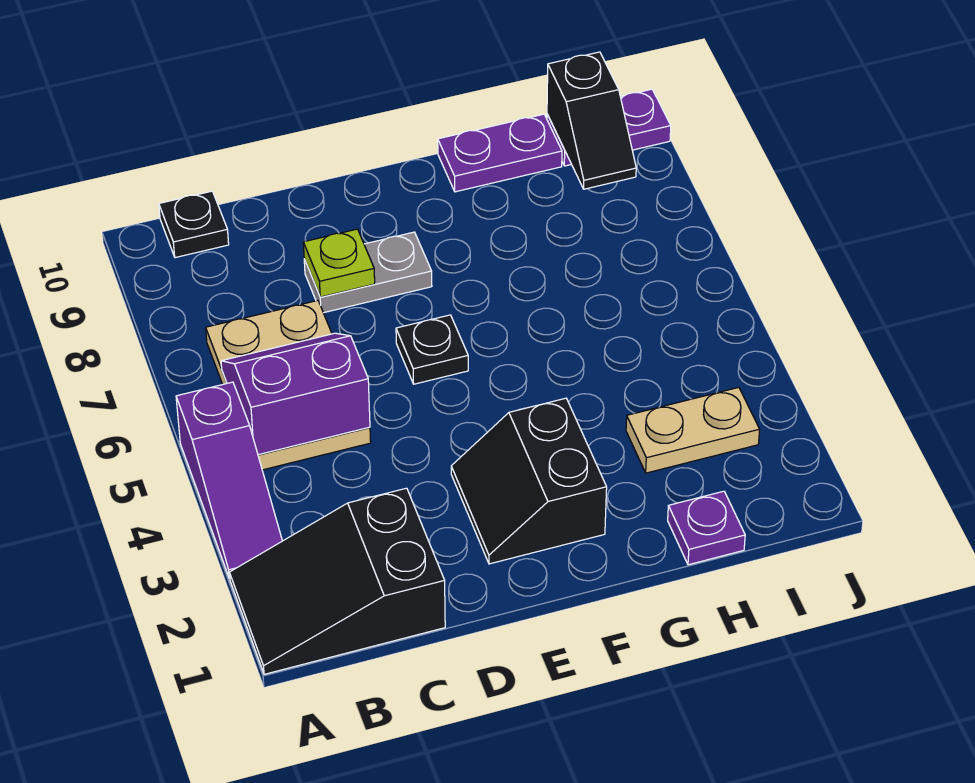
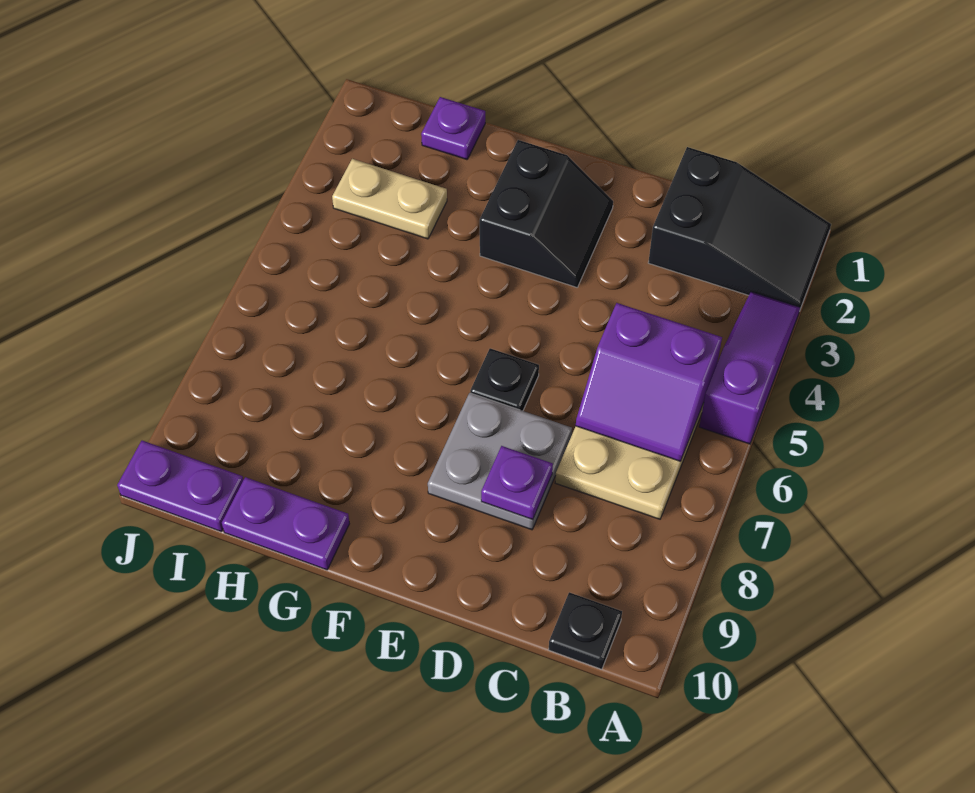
grey 1x2 plate [304,232,432,313] -> grey 2x2 plate [428,393,572,530]
lime 1x1 plate [303,229,375,297] -> purple 1x1 plate [481,446,553,520]
black 1x2 slope [547,52,636,189] -> none

